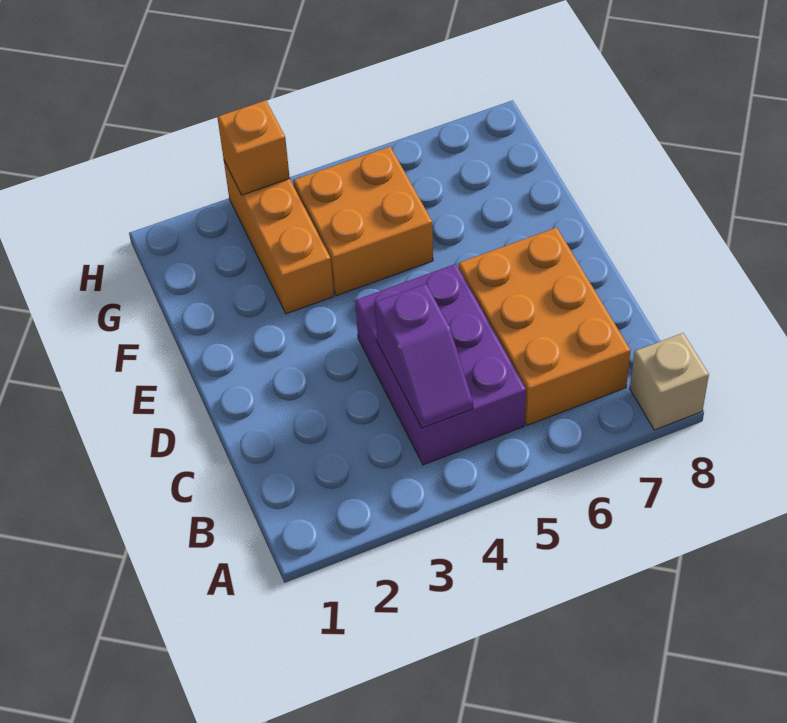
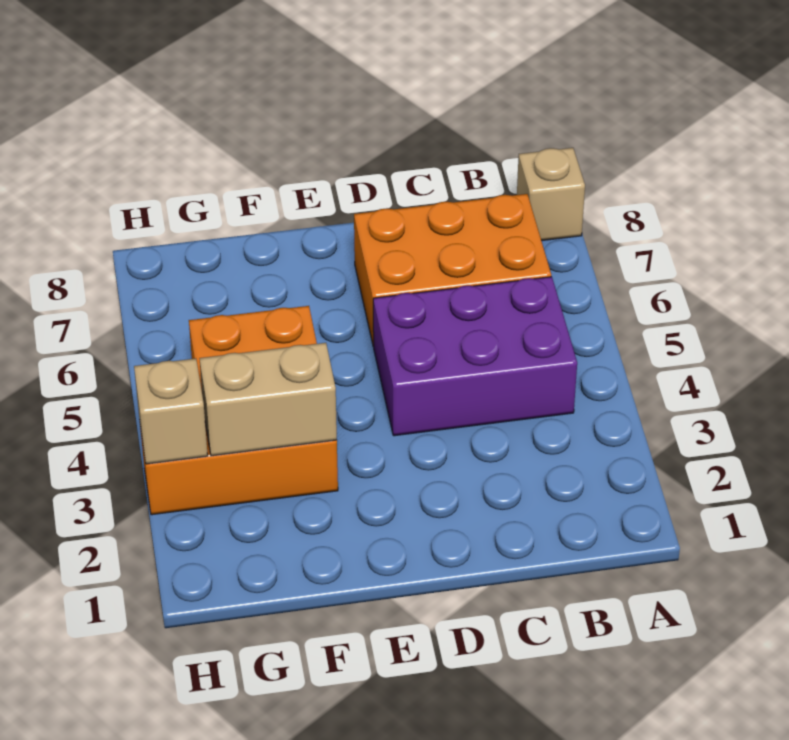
purple 1x2 slope [375,284,473,428] -> none
none -> tan 1x2 brick [199,343,337,456]
orange 1x1 brick [217,100,290,195] -> tan 1x1 brick [134,359,208,464]

